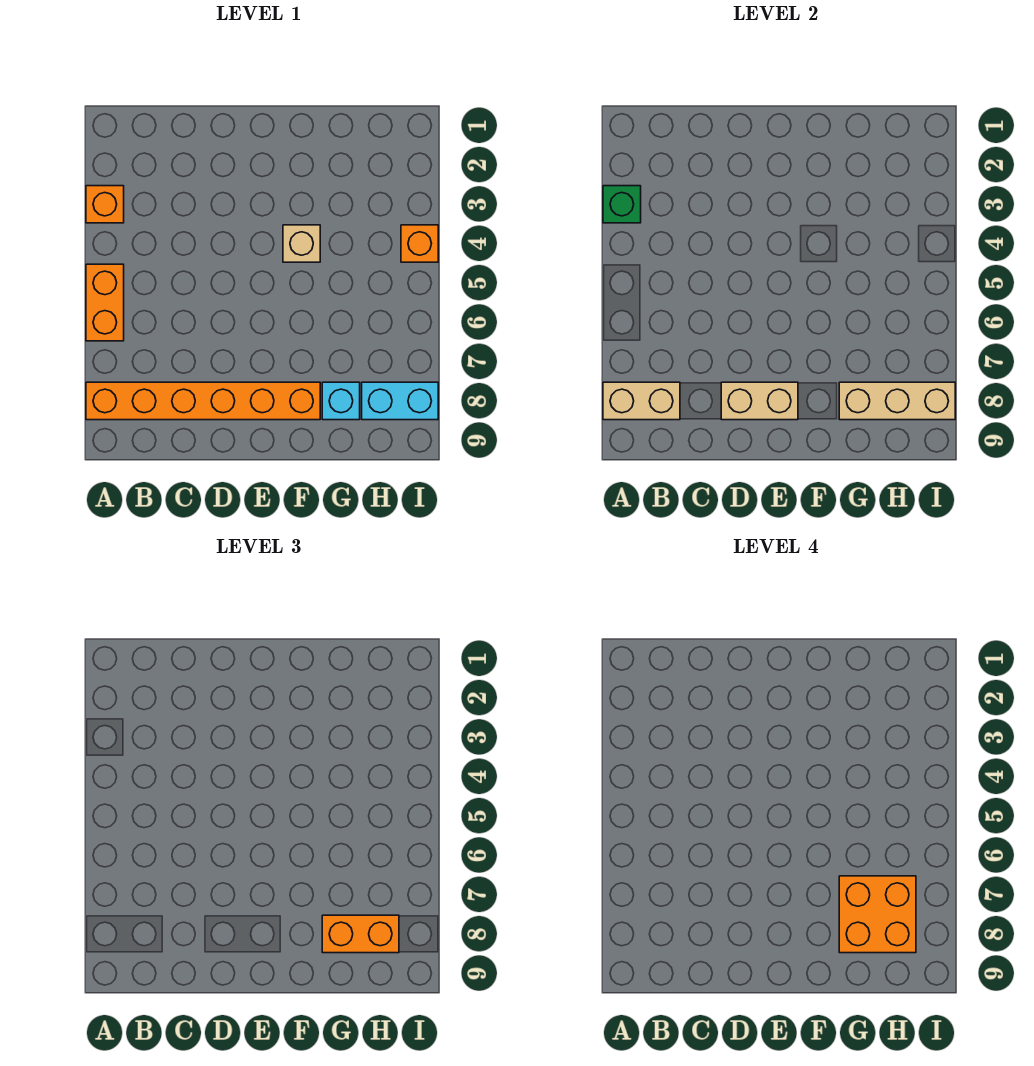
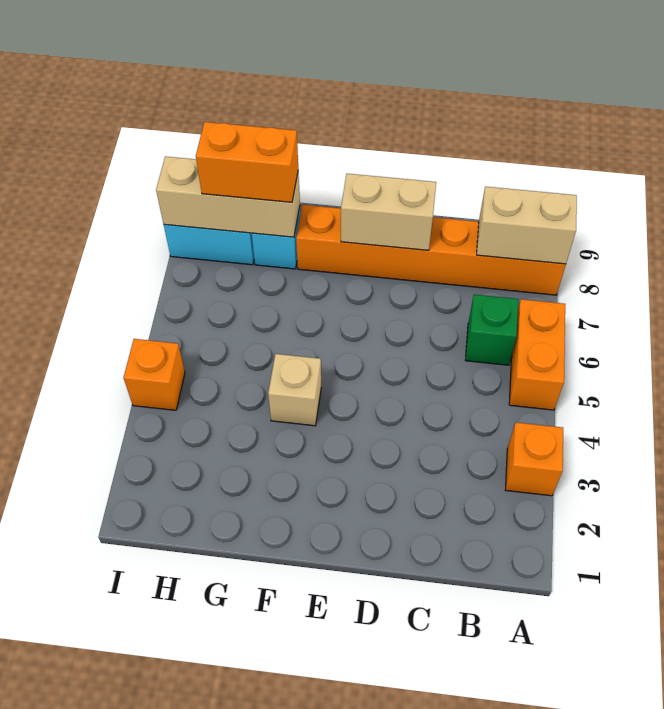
green 1x1 brick [603,186,641,223] -> green 1x1 brick moved to [465,295,518,365]
orange 2x2 brick [839,876,916,953] -> none

